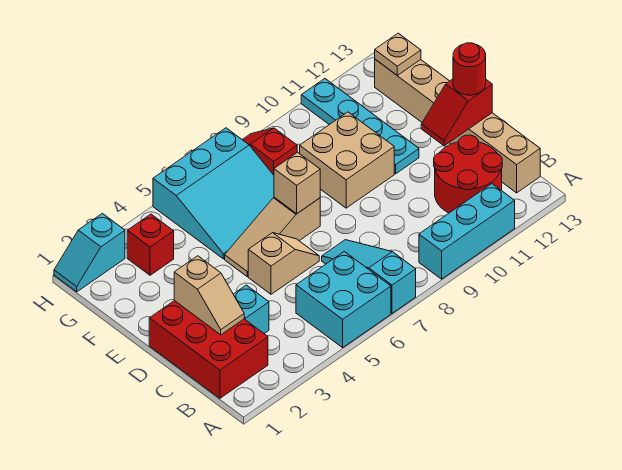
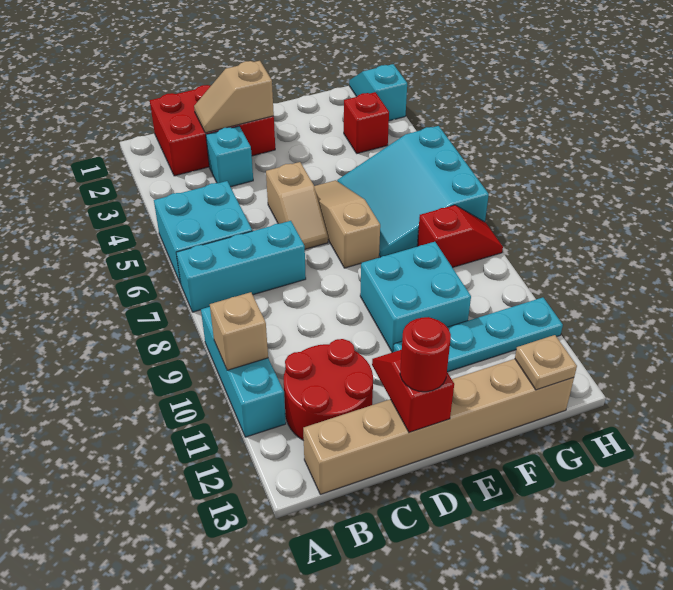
cyan 1x3 slope [322,240,416,313] -> cyan 1x3 brick [176,221,306,312]
tan 1x1 brick [274,152,320,213] -> tan 1x1 brick moved to [210,292,268,370]
tan 2x2 brick [300,112,394,208] -> cyan 2x2 brick [360,242,471,352]

